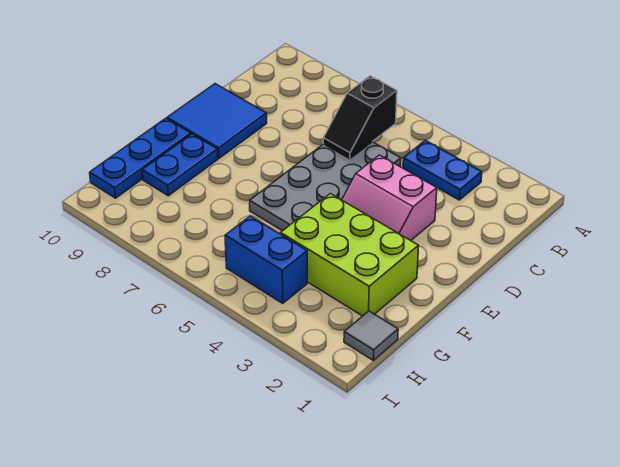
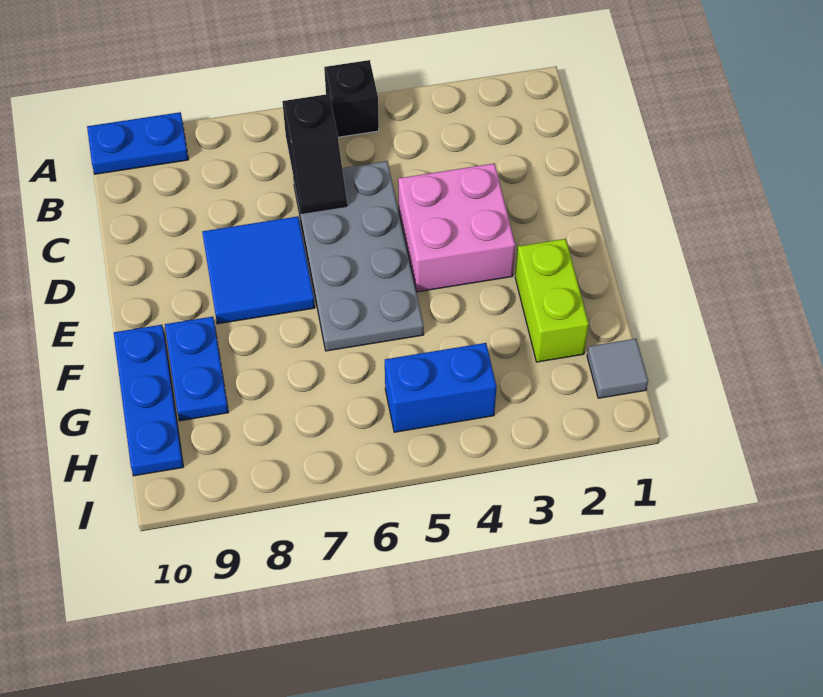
none -> black 1x1 brick [324,60,379,137]
blue 1x2 plate [403,140,482,200] -> blue 1x2 plate moved to [87,112,188,174]
pink 2x2 slope [342,155,437,240] -> pink 2x2 brick [398,163,515,292]
blue 2x2 tile [167,84,267,158] -> blue 2x2 tile moved to [202,216,315,324]
lime 2x3 brick [281,194,419,316] -> lime 1x2 brick [515,239,589,362]

